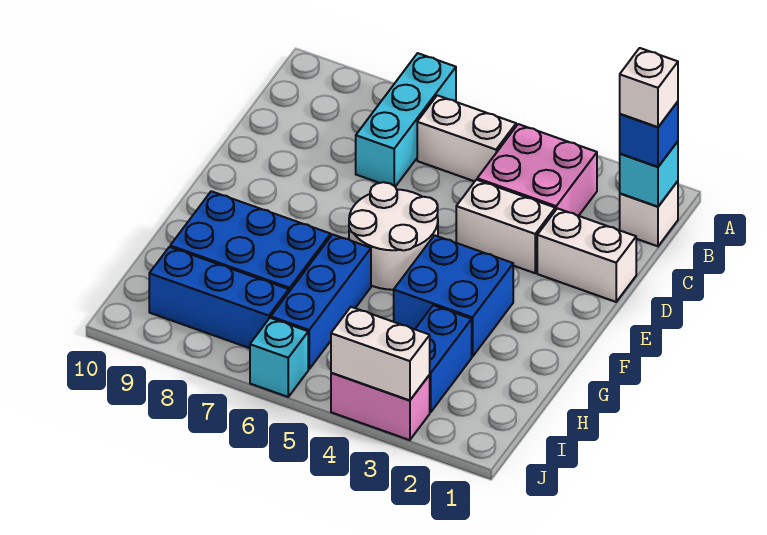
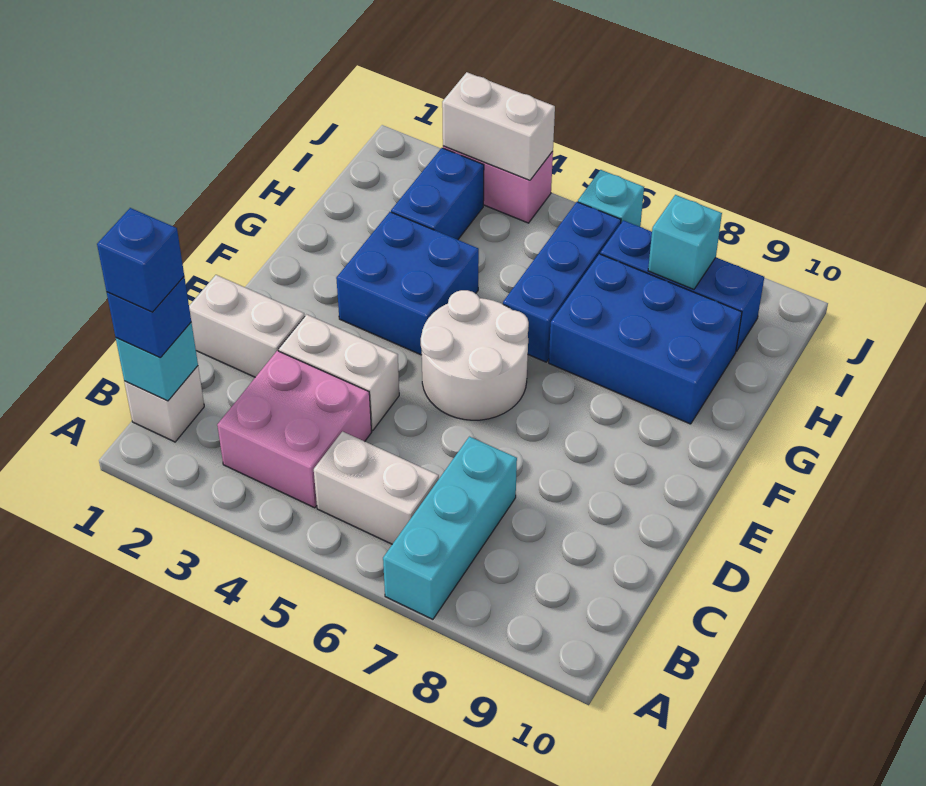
white 1x1 brick [620,48,678,127] -> blue 1x1 brick [97,208,184,312]
none -> cyan 1x1 brick [648,195,722,289]

